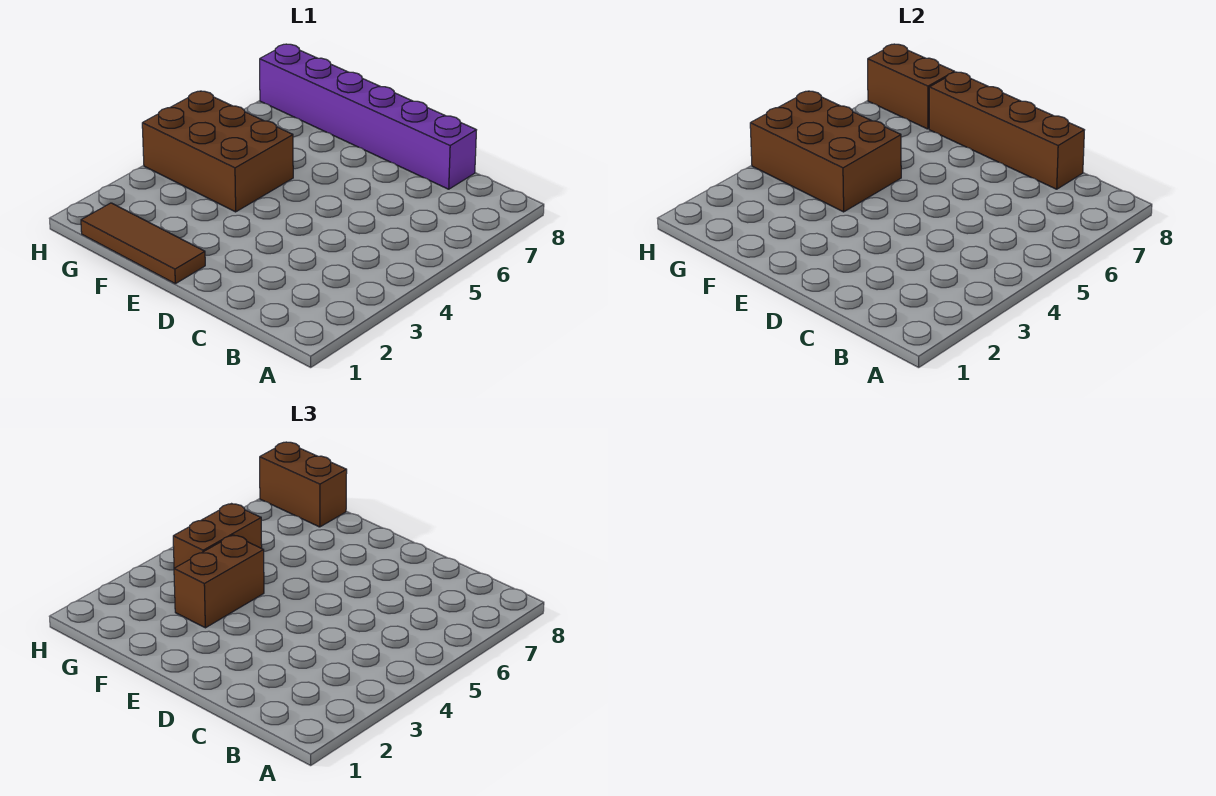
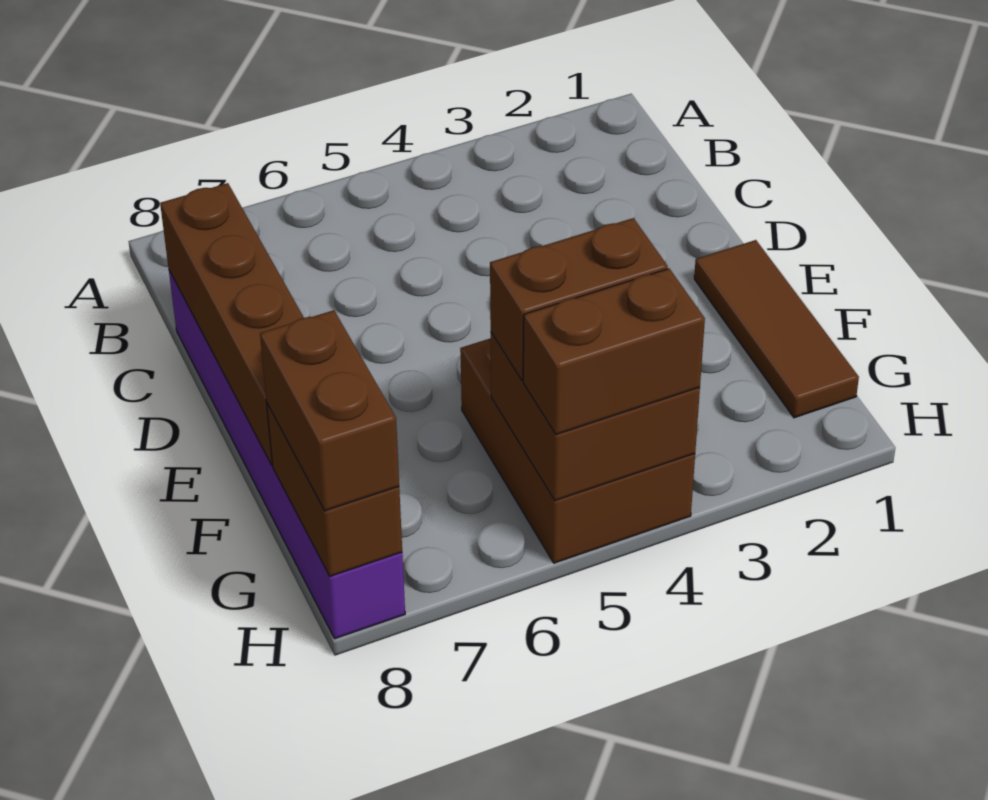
brown 1x2 brick [174,535,264,628] -> brown 1x2 brick moved to [523,269,705,435]
brown 2x3 brick [750,91,901,212] -> brown 2x2 brick [491,333,700,501]

